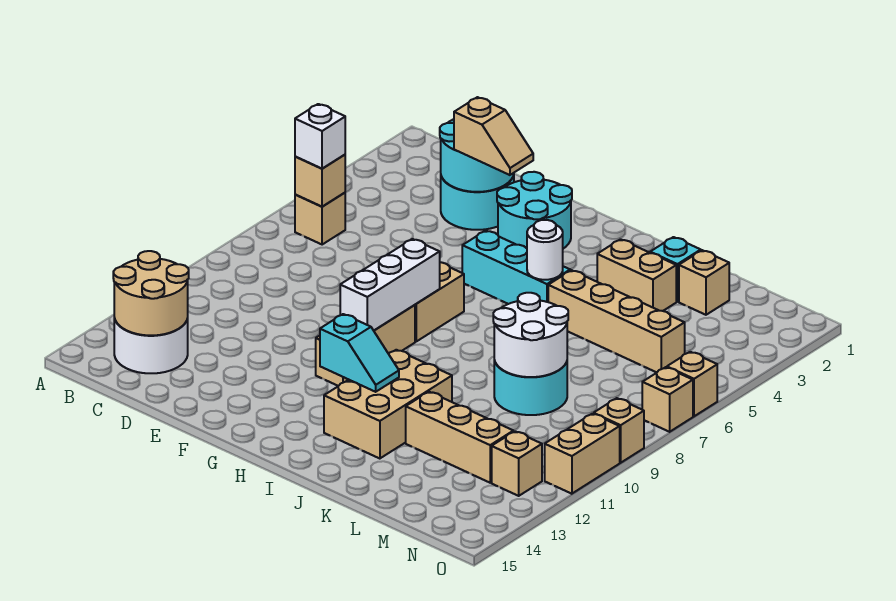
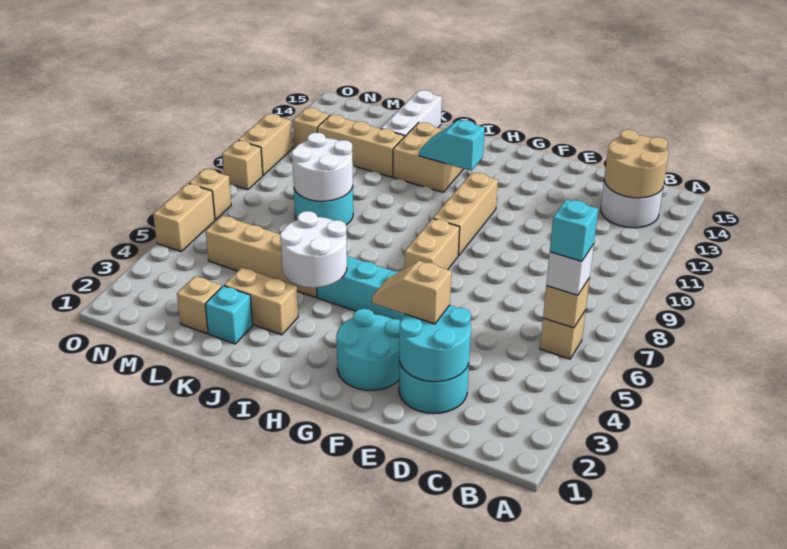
none -> cyan 1x1 brick [550,199,598,262]
white 1x3 brick [340,239,440,331] -> white 1x3 brick moved to [381,90,442,137]
white 1x1 round brick [527,220,563,280] -> white 2x2 round brick [280,211,347,288]
tan 2x3 brick [324,350,452,459] -> tan 2x2 brick [393,122,463,192]
tan 1x1 brick [667,352,717,416] -> tan 1x2 brick [153,184,215,252]

